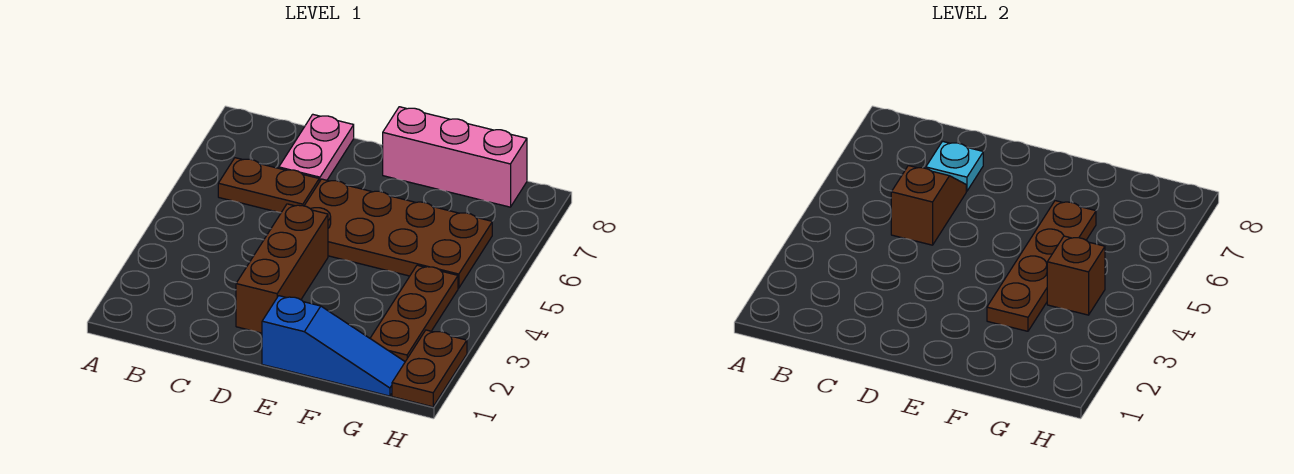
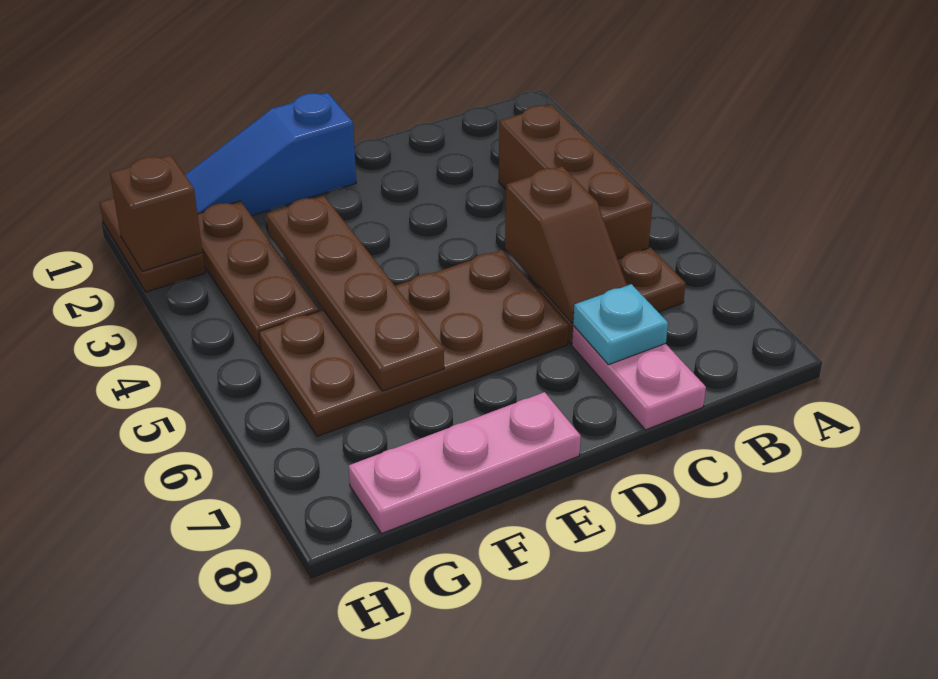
brown 1x3 brick [236,204,328,333] -> brown 1x3 brick moved to [499,105,653,259]
pink 1x3 brick [383,107,527,207] -> pink 1x3 plate [349,392,581,534]
brown 1x1 brick [1047,236,1105,315] -> brown 1x1 brick moved to [110,155,203,271]

